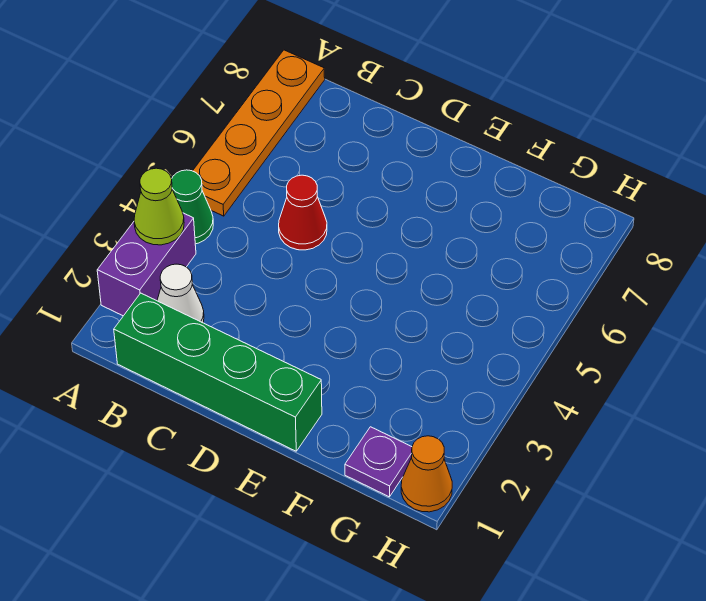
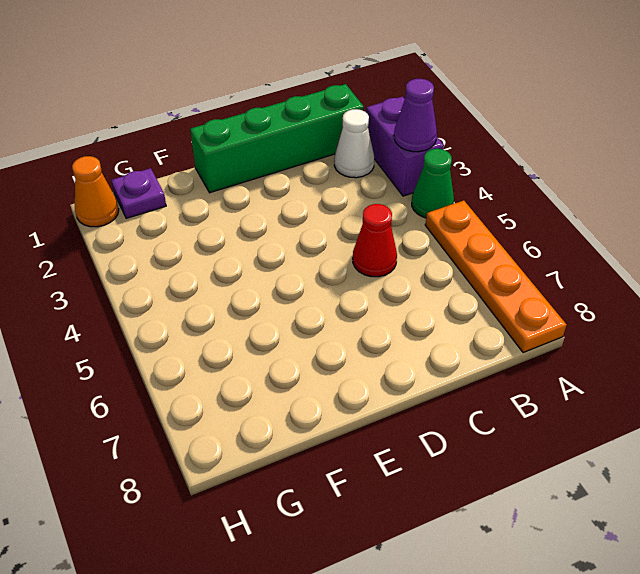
lime 1x1 cone [134,168,184,245] -> purple 1x1 cone [394,79,437,152]

